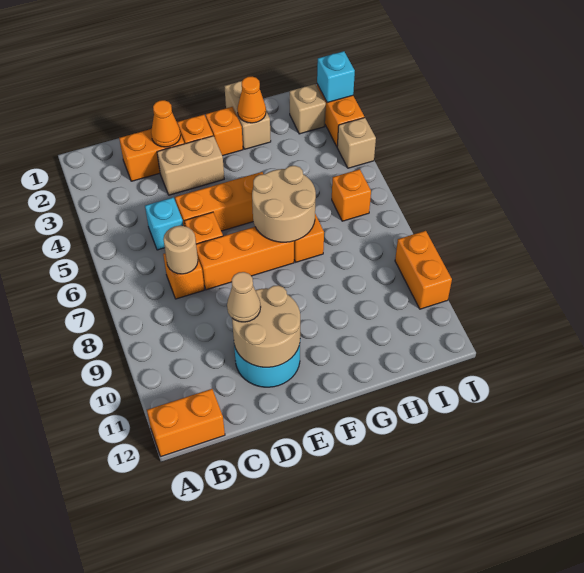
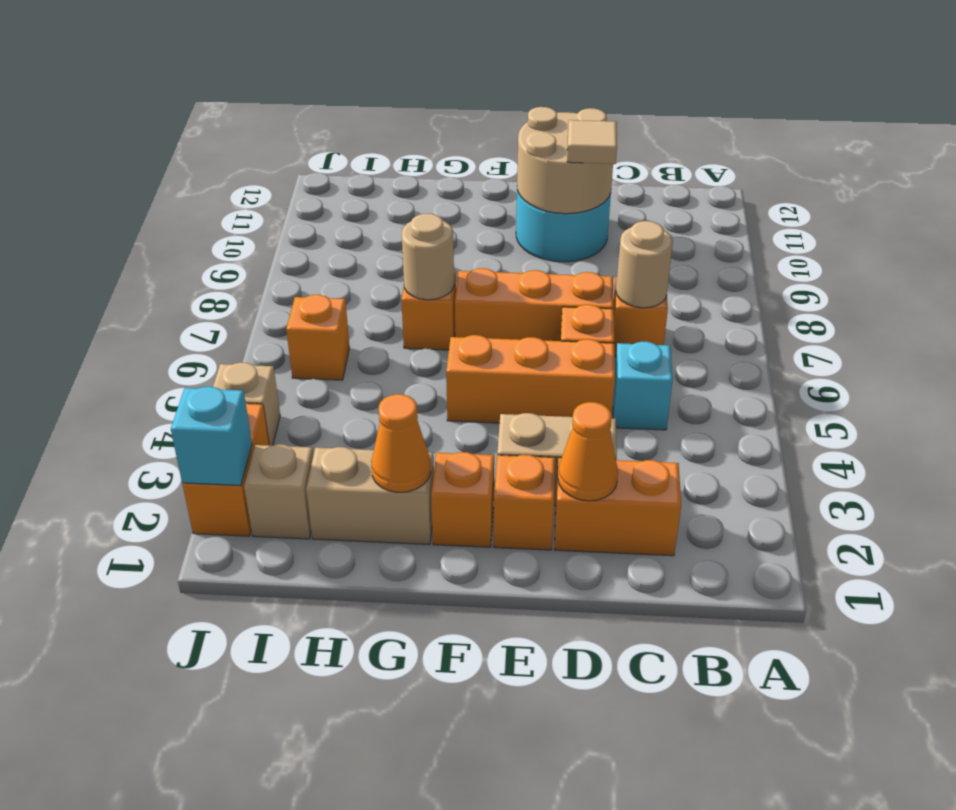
orange 1x2 brick [147,389,225,456] -> none
tan 1x1 cone [227,272,261,322] -> tan 1x1 tile [567,120,617,164]
tan 2x2 round brick [252,166,316,242] -> tan 1x1 round brick [402,214,454,300]
tan 1x2 brick [225,81,271,149] -> tan 1x2 brick turned to [306,447,434,544]
orange 1x2 brick [395,231,452,309] -> none

